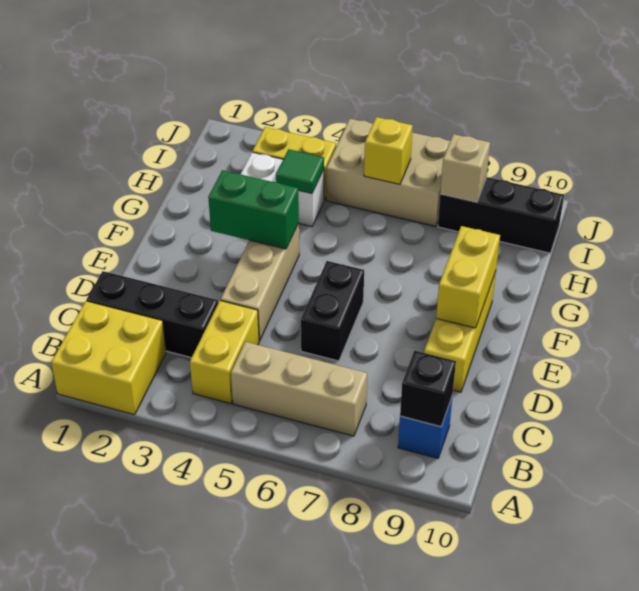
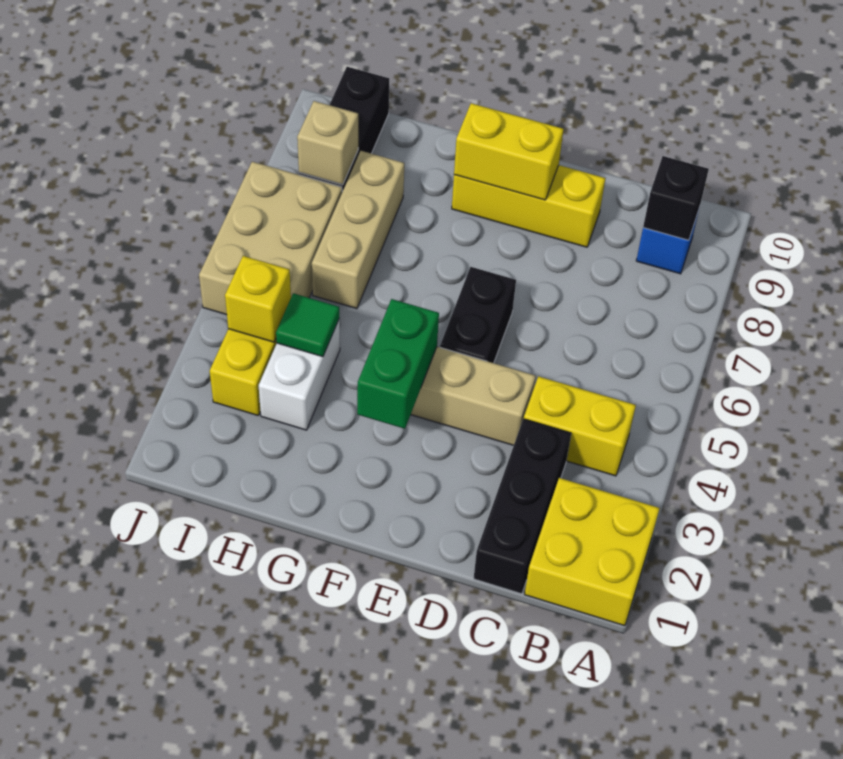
tan 1x3 brick [231,342,367,436] -> tan 1x3 brick moved to [312,151,404,309]
black 1x2 brick [301,261,364,361] -> black 1x2 brick turned to [440,267,516,363]
yellow 1x1 brick [364,117,413,184] -> yellow 1x1 brick moved to [225,256,291,342]

